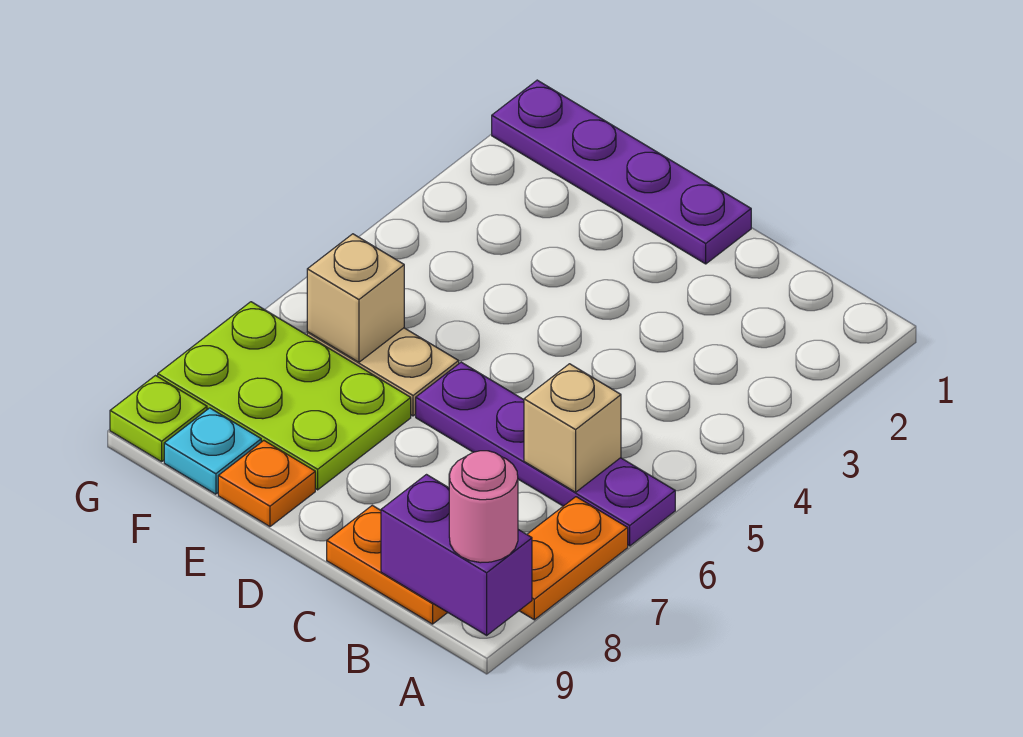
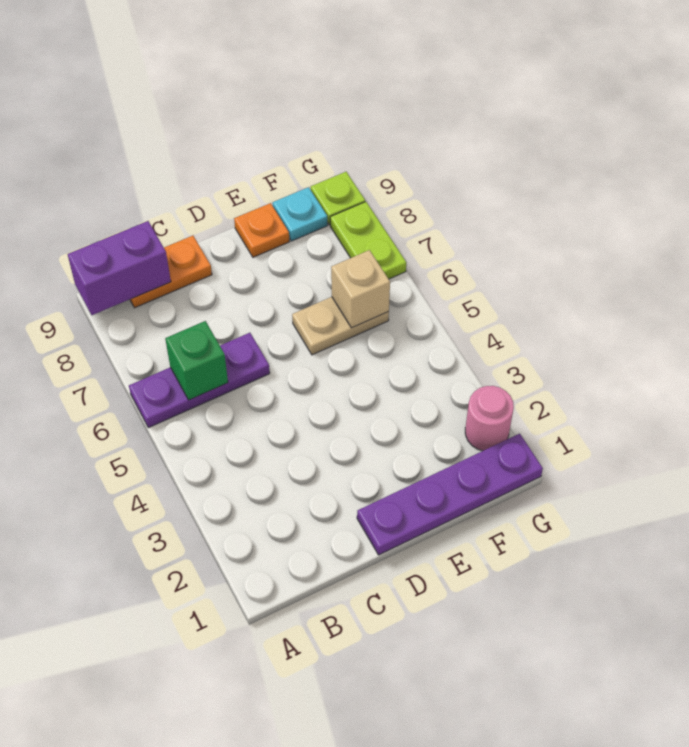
purple 1x4 plate [416,362,675,546] -> purple 1x3 plate [129,333,270,428]
orange 1x2 plate [519,497,628,620] -> none
pink 1x1 round brick [449,451,518,563] -> pink 1x1 round brick moved to [465,386,514,451]
tan 1x1 brick [524,364,621,492] -> green 1x1 brick [165,321,228,400]
lime 2x3 plate [158,302,411,490] -> lime 1x2 plate [330,202,406,279]

